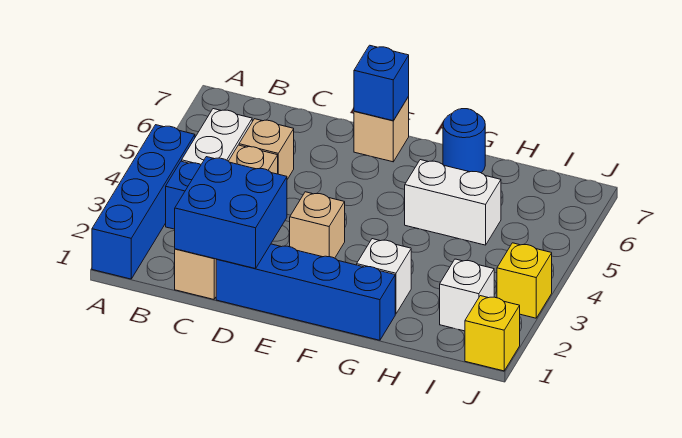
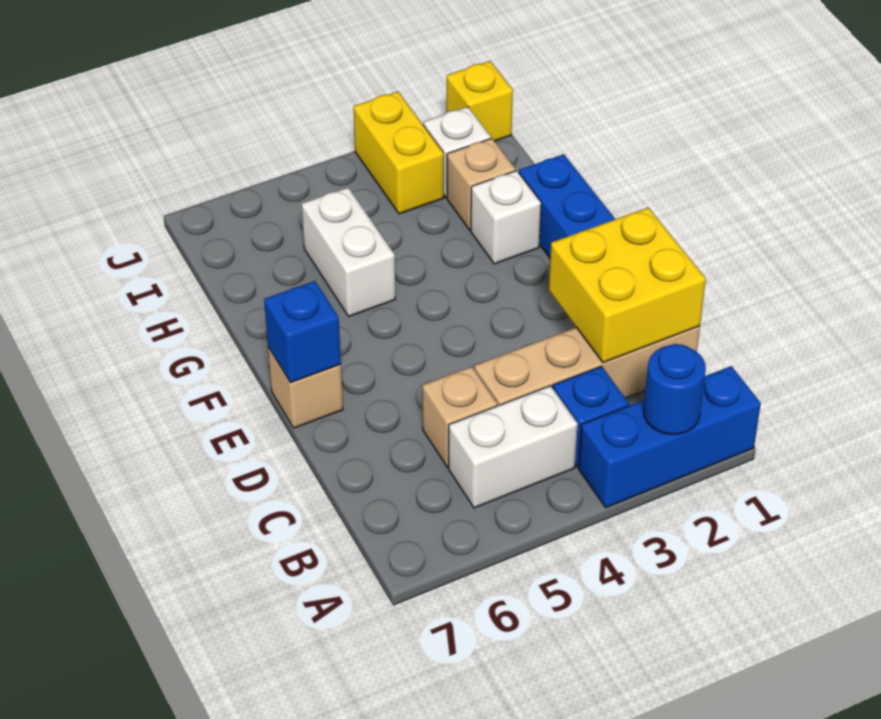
blue 1x4 brick [92,125,195,279] -> blue 1x3 brick [579,366,761,508]
blue 2x2 brick [175,157,287,269] -> yellow 2x2 brick [549,208,706,363]
tan 1x1 brick [290,192,345,258] -> tan 1x1 brick moved to [447,138,516,230]
blue 1x1 round brick [443,109,485,173] -> blue 1x1 round brick moved to [644,344,706,434]
yellow 1x1 brick [497,243,552,318] -> yellow 1x2 brick [354,91,444,214]

